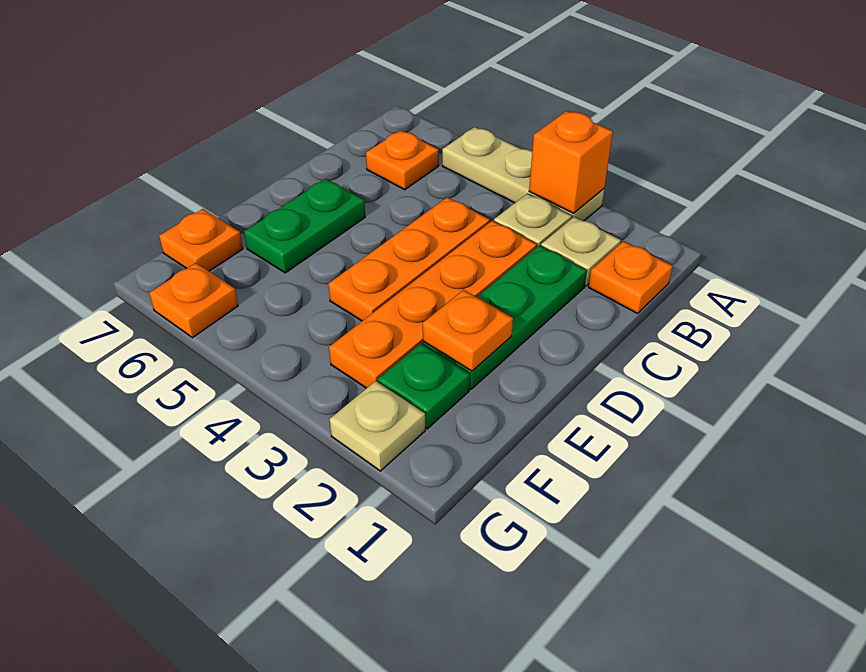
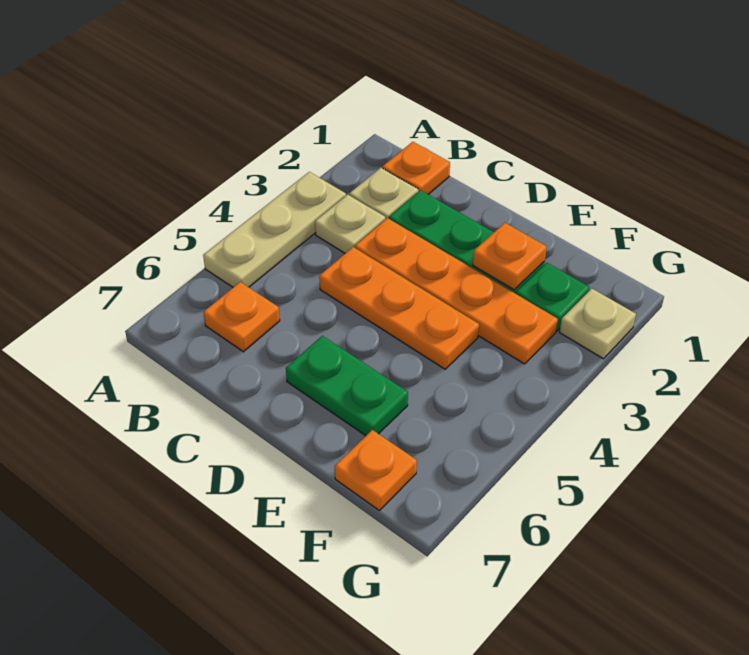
orange 1x1 brick [529,111,613,213] -> none
orange 1x1 plate [149,263,238,338] -> none

